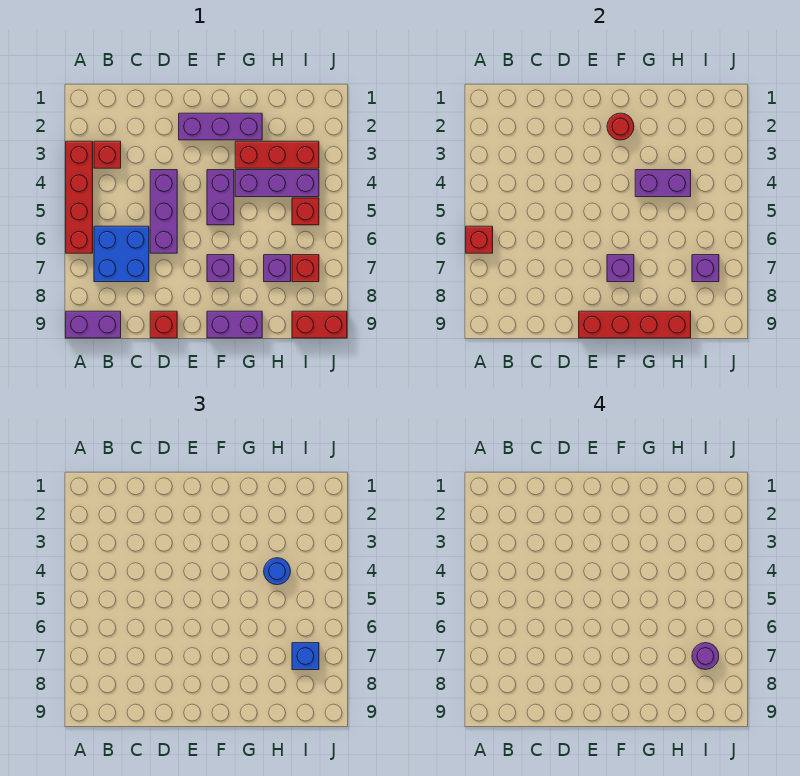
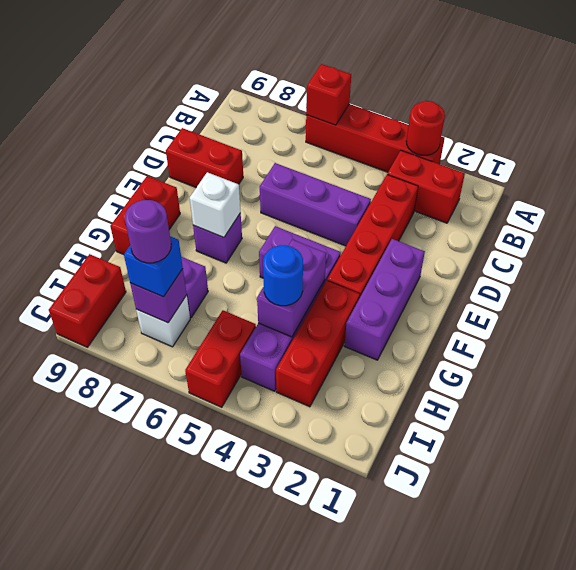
purple 1x2 brick [66,311,121,338] -> none
red 1x1 brick [94,141,121,168] -> red 1x2 brick [387,150,465,223]
blue 2x2 brick [94,226,149,282] -> none
red 1x1 brick [150,311,177,338] -> red 1x2 brick [166,128,243,187]
red 1x4 brick [579,311,691,338] -> red 1x4 brick moved to [327,175,418,296]
red 1x1 round brick [607,113,634,140] -> red 1x1 round brick moved to [406,101,445,155]
purple 1x1 brick [607,255,634,282] -> white 1x1 brick [190,172,241,237]
purple 1x2 brick [207,311,262,338] -> red 1x2 brick [110,176,180,255]
red 1x1 brick [292,198,319,225] -> red 1x2 brick [185,310,256,407]
red 1x1 brick [292,255,319,282] -> white 1x1 brick [136,295,190,347]

